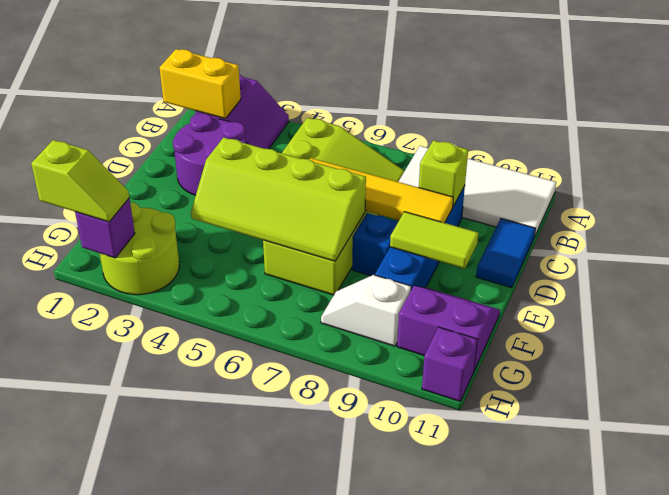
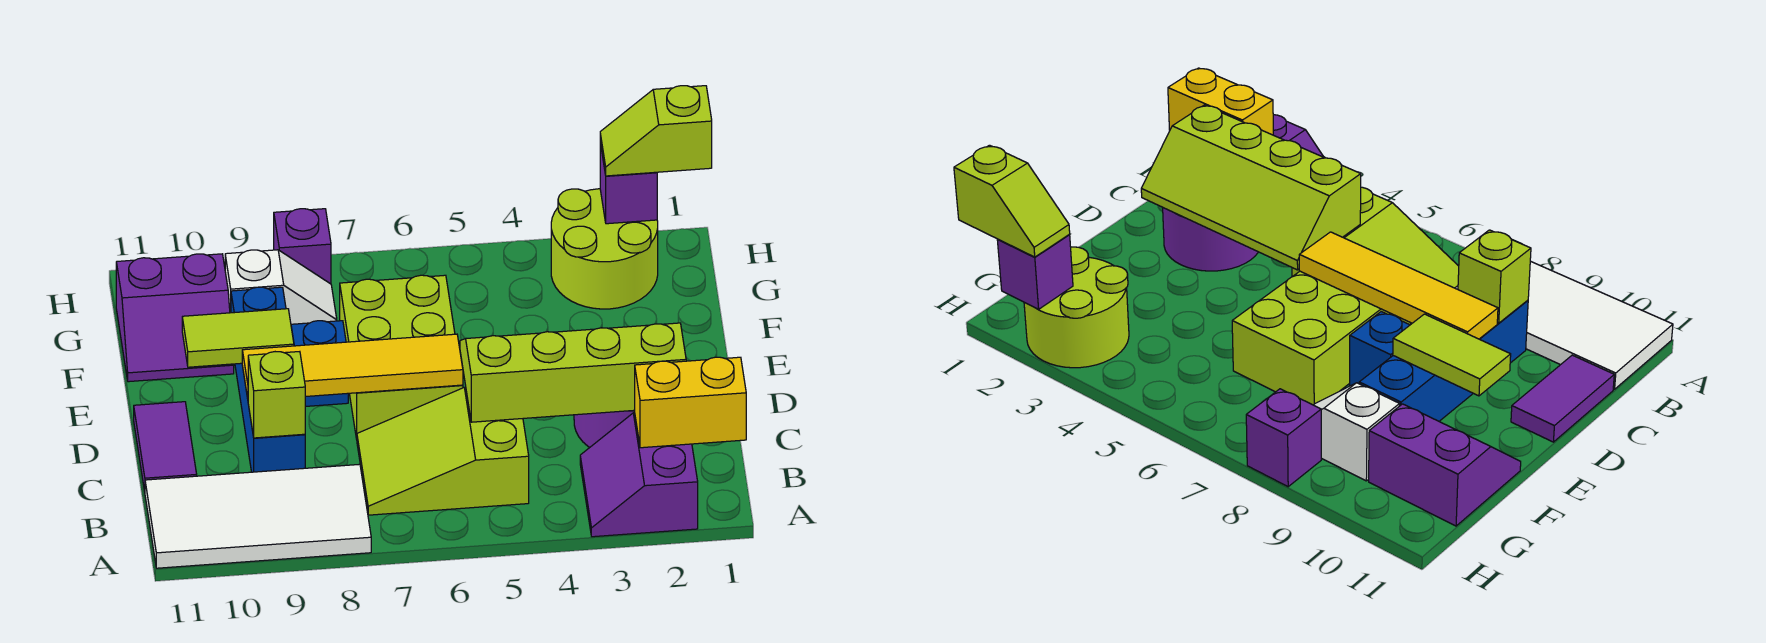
blue 1x2 tile [476,219,535,288] -> purple 1x2 tile [134,402,197,491]
lime 2x4 slope [191,137,366,261] -> lime 2x4 slope moved to [460,323,686,422]
purple 1x1 brick [422,327,477,401] -> purple 1x1 brick moved to [274,209,331,284]

